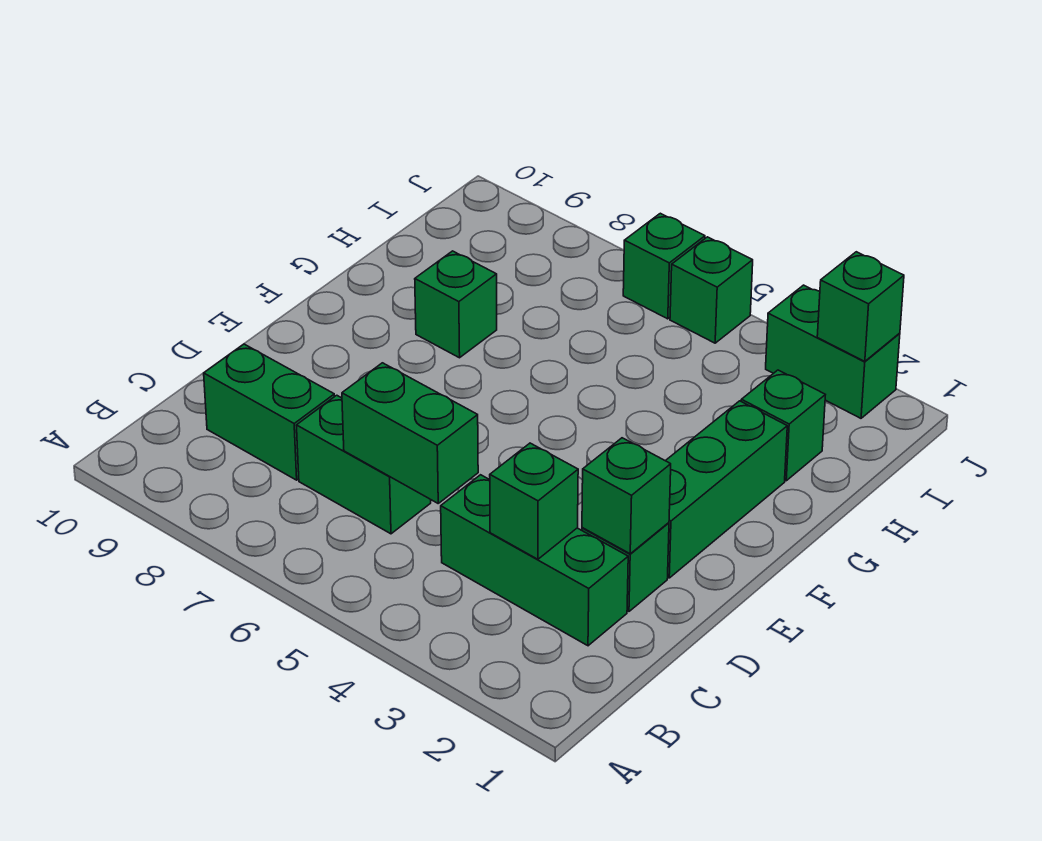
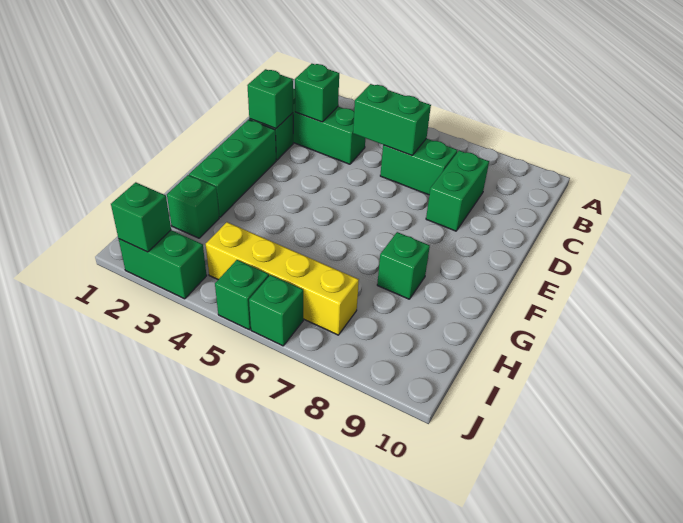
green 1x2 brick [204,344,335,480] -> green 1x2 brick turned to [426,150,489,231]
none -> yellow 1x4 brick [206,222,359,335]

